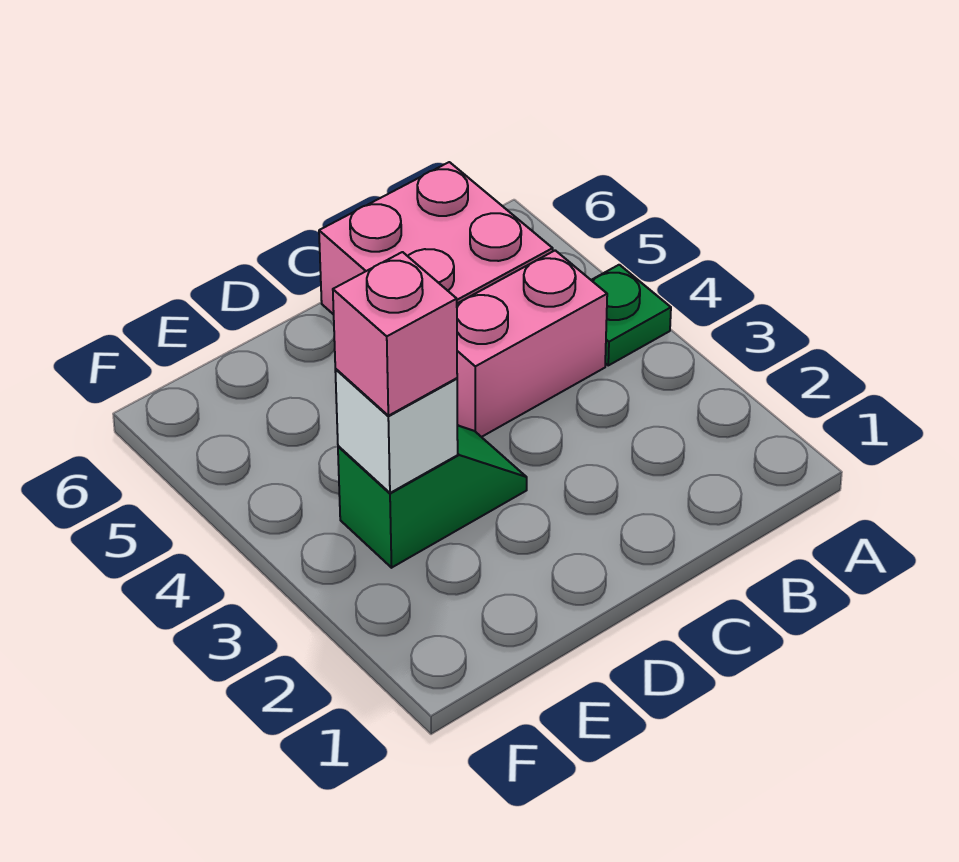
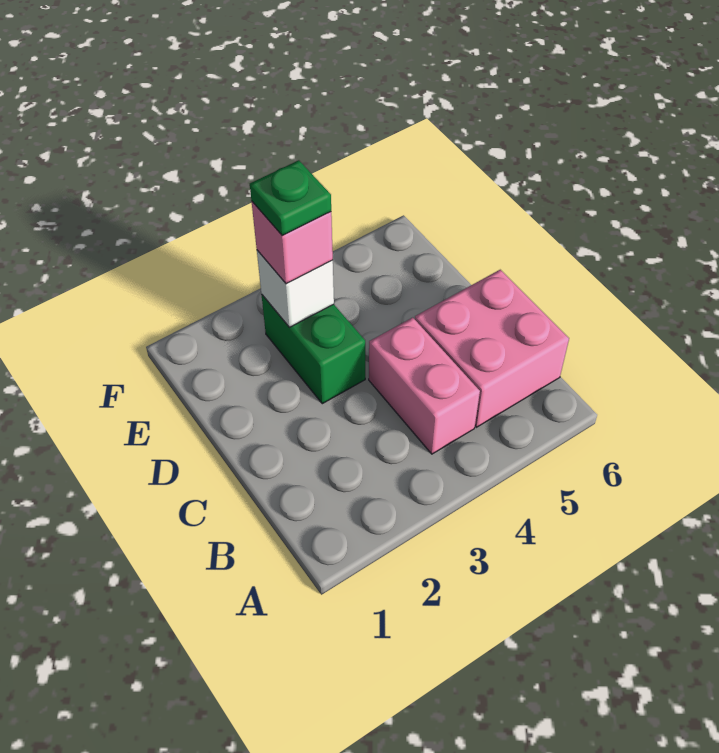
green 1x1 plate [591,265,671,365] -> green 1x1 plate moved to [250,160,331,235]
green 1x2 slope [338,425,527,568] -> green 1x2 brick [262,295,365,404]

